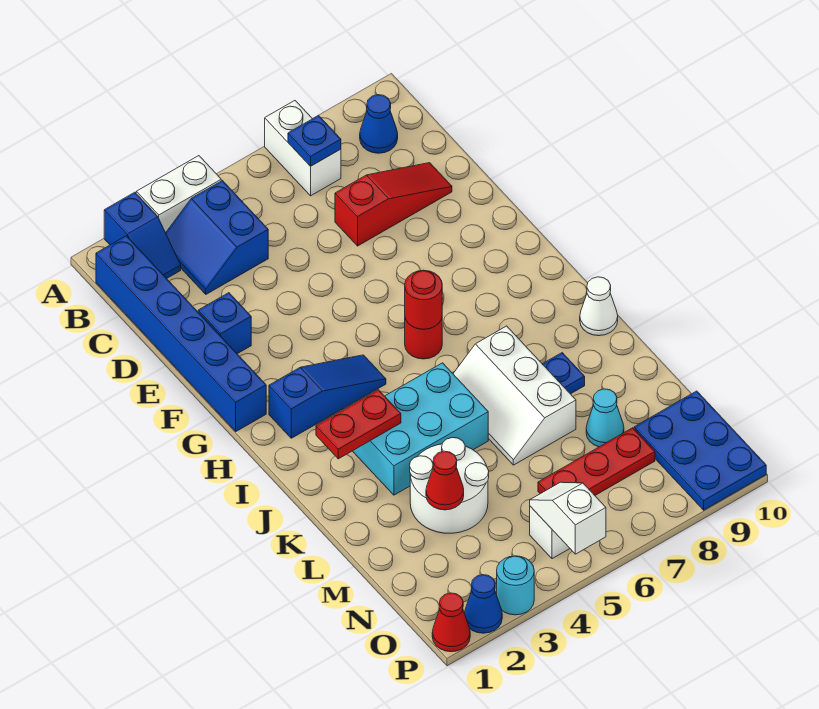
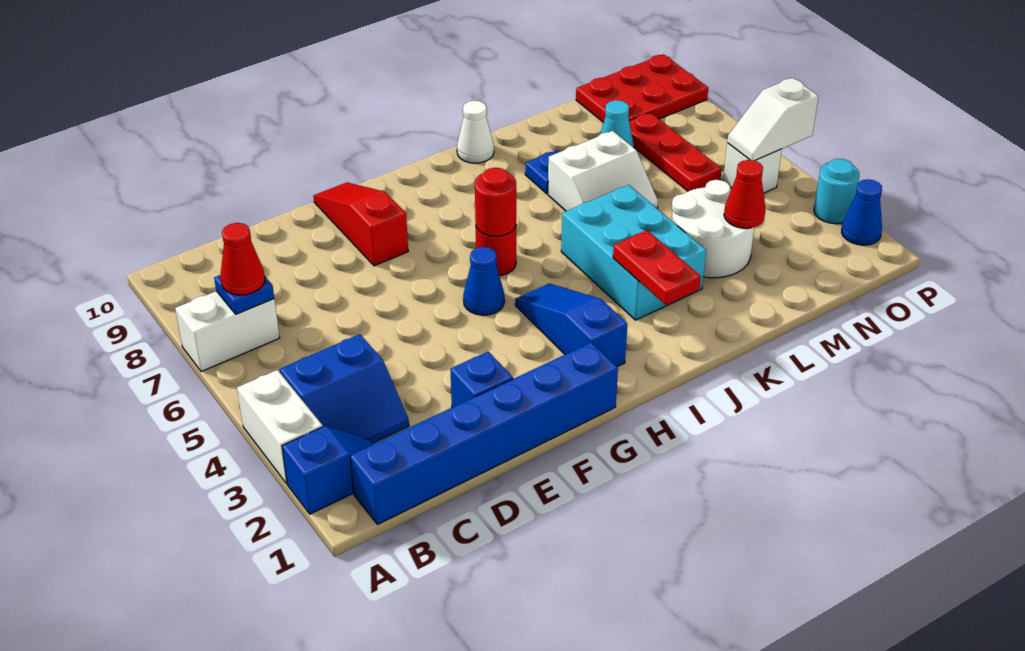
blue 1x1 cone [360,95,398,153] -> blue 1x1 cone moved to [463,247,505,315]
red 1x3 slope [335,163,452,246] -> red 1x3 slope moved to [313,182,408,266]
white 2x3 slope [453,326,576,465] -> white 2x2 slope [548,131,658,211]
blue 2x3 plate [634,391,766,510] -> red 2x3 plate [576,54,708,123]
red 1x1 cone [432,593,470,652] -> red 1x1 cone moved to [221,223,265,295]

